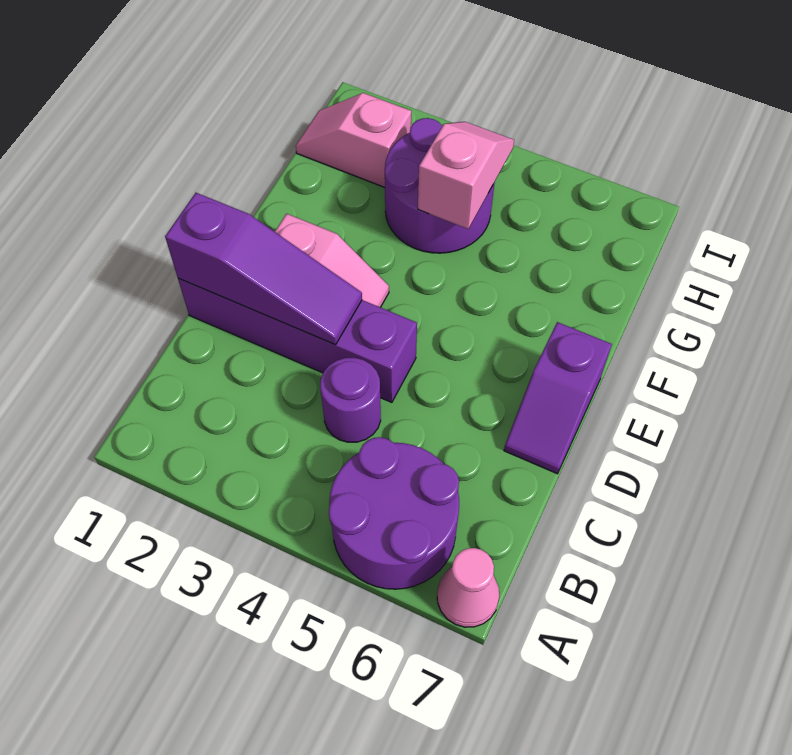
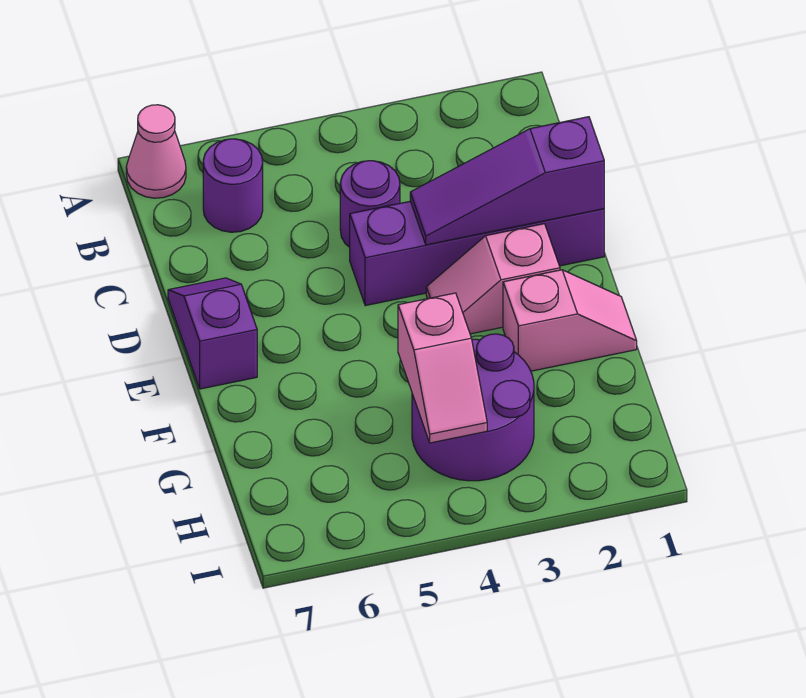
purple 2x2 round brick [329,437,459,589] -> purple 1x1 round brick [203,139,263,232]
pink 1x2 slope [296,93,411,188] -> pink 1x2 slope moved to [503,270,637,371]

